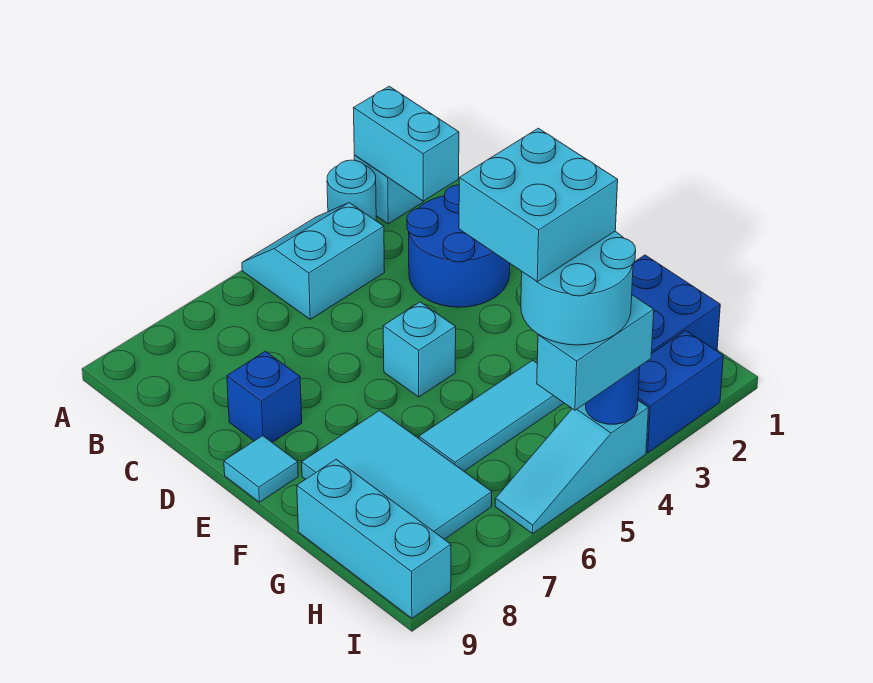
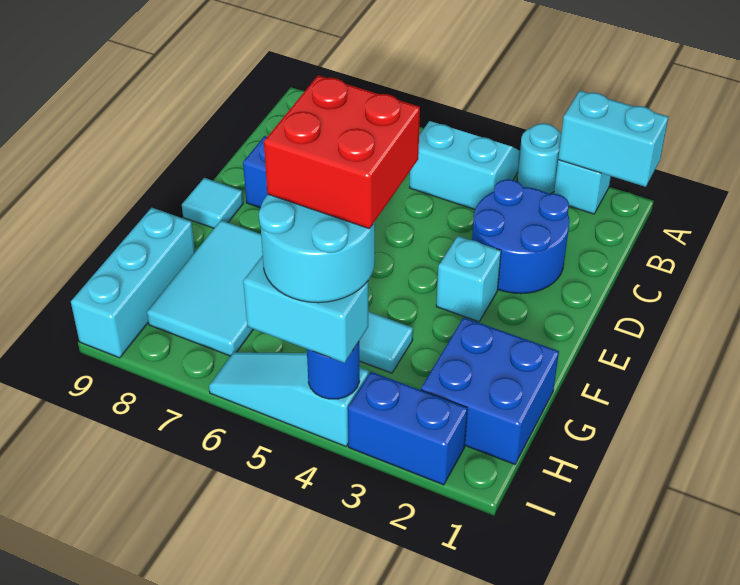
cyan 1x2 brick [354,86,459,201] -> cyan 1x2 brick turned to [558,91,668,187]
cyan 1x1 brick [383,302,456,397] -> cyan 1x1 brick moved to [436,236,501,322]
cyan 2x2 brick [459,128,618,282] -> red 2x2 brick [264,75,420,229]

